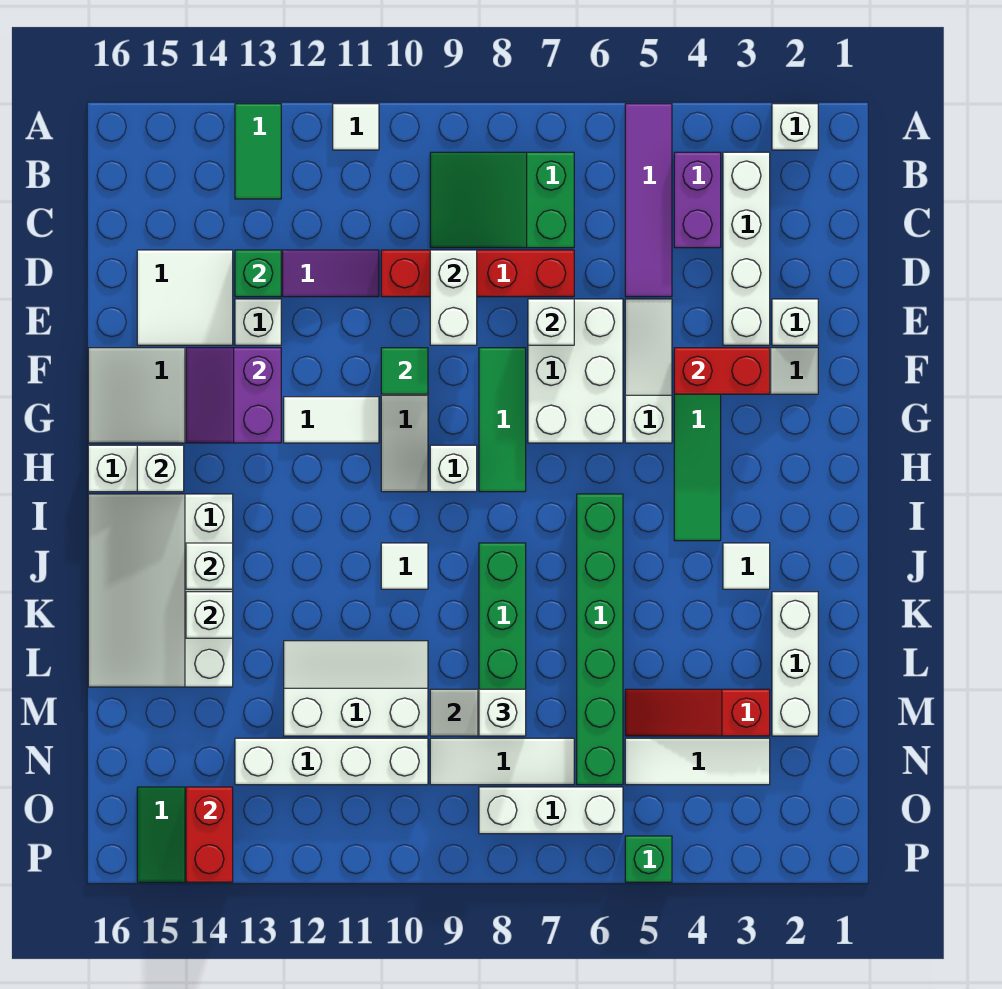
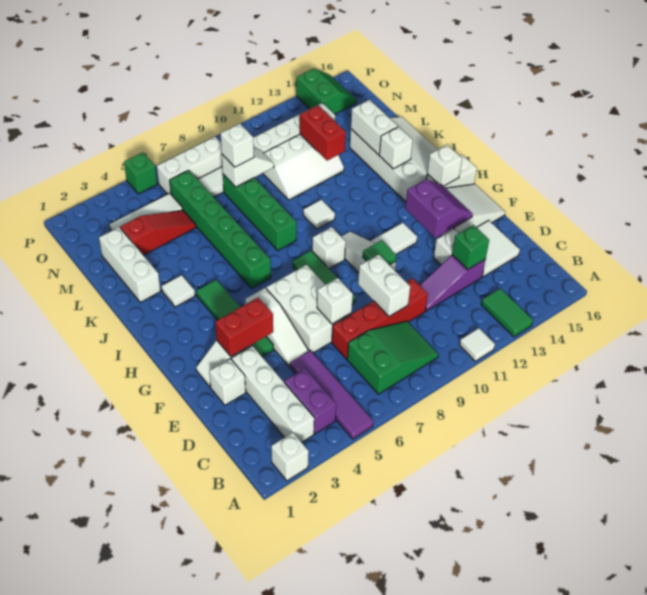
white 1x1 brick [186,592,233,638] -> white 1x2 brick [351,100,398,155]
red 1x2 brick [186,787,233,882] -> red 1x2 brick moved to [300,105,346,161]

